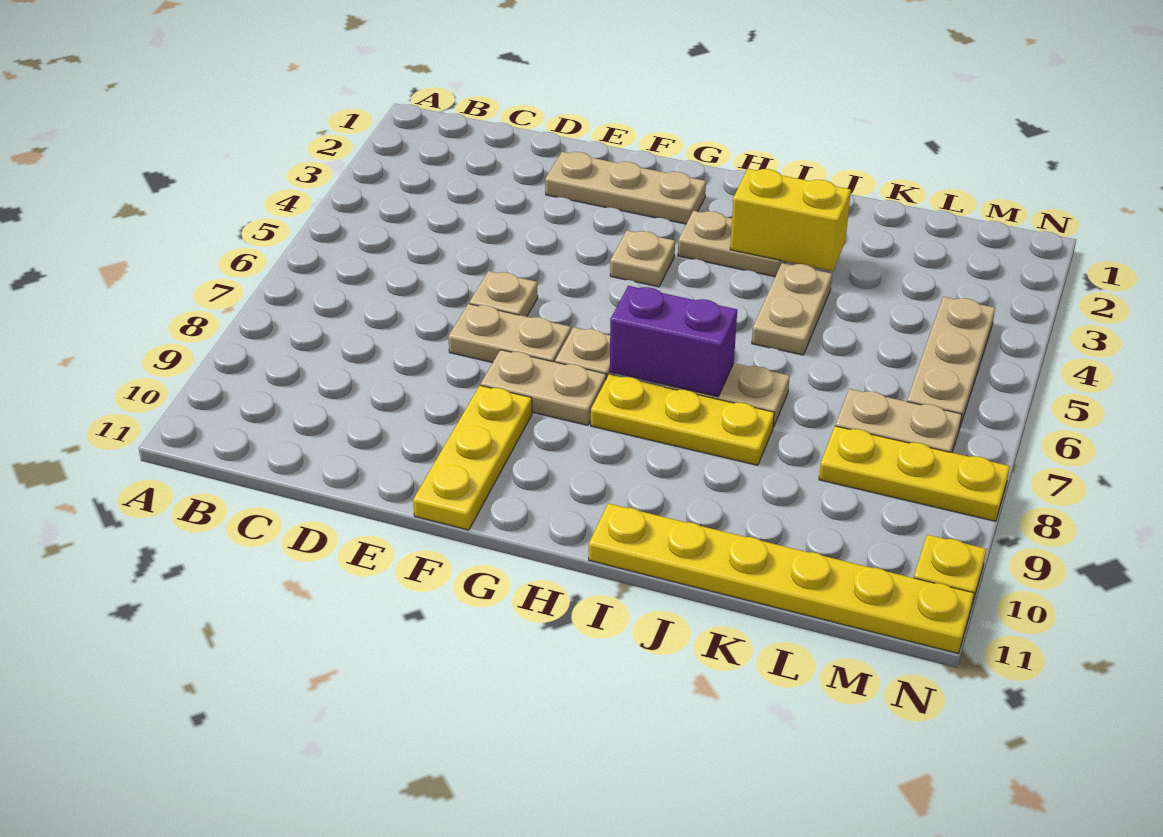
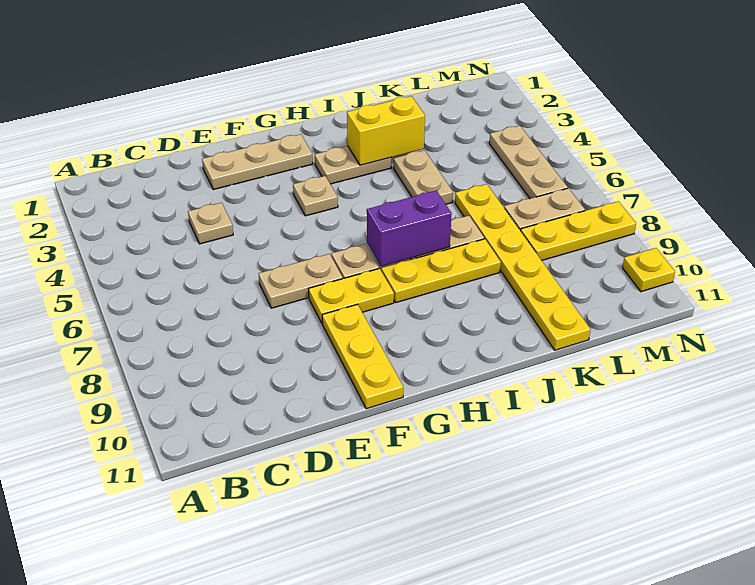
tan 1x1 plate [469,271,538,317] -> tan 1x1 plate moved to [188,203,233,244]
tan 1x2 plate [481,350,606,425] -> yellow 1x2 plate [309,269,394,324]
yellow 1x6 plate [589,503,974,653] -> yellow 1x6 plate turned to [455,184,591,350]

